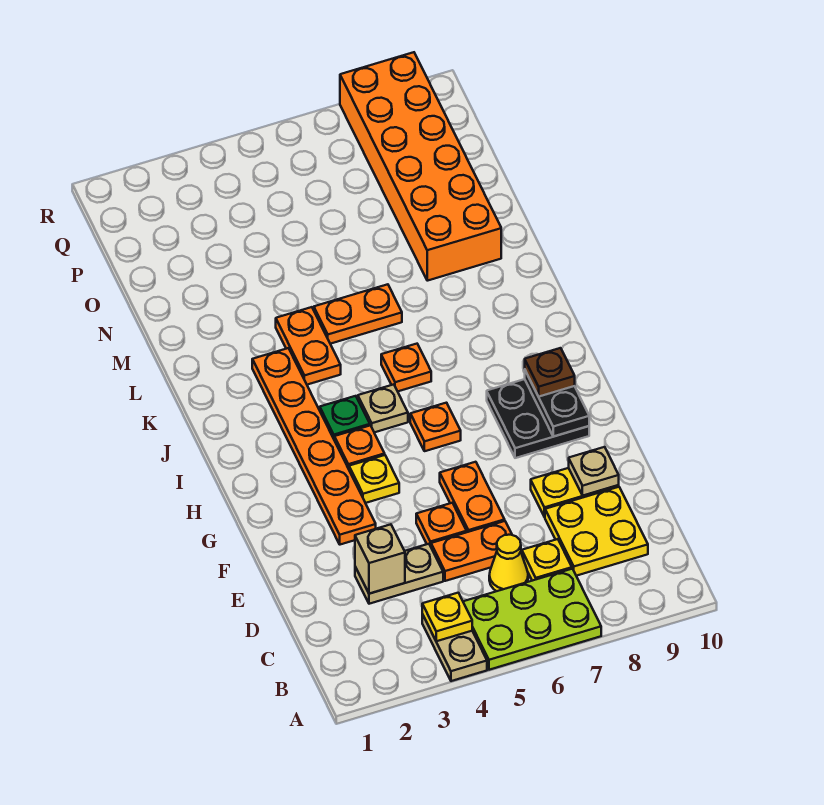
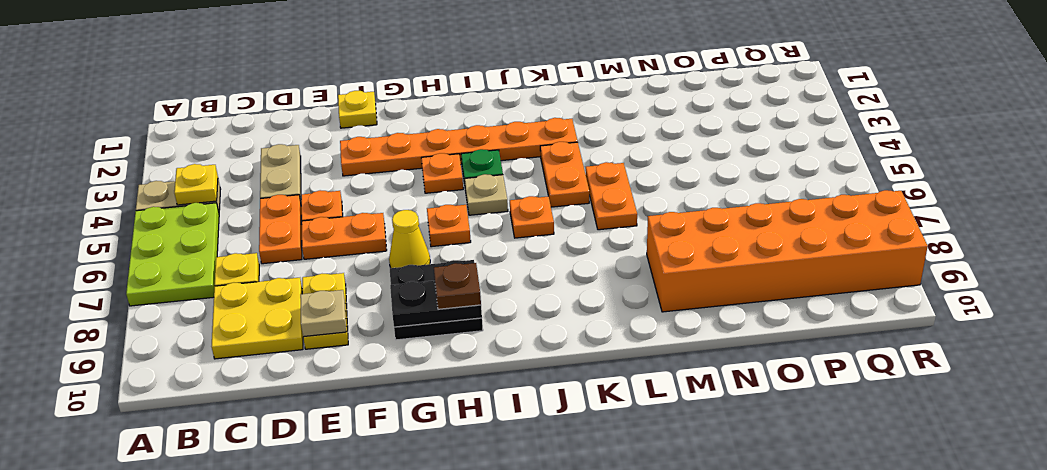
yellow 1x1 cone [489,535,528,591] -> yellow 1x1 cone moved to [389,210,430,268]
tan 1x1 brick [355,524,405,594] -> none
yellow 1x1 plate [349,455,399,503] -> yellow 1x1 plate moved to [338,91,377,128]
orange 1x2 plate [276,307,341,385] -> orange 1x2 plate turned to [540,142,589,207]

